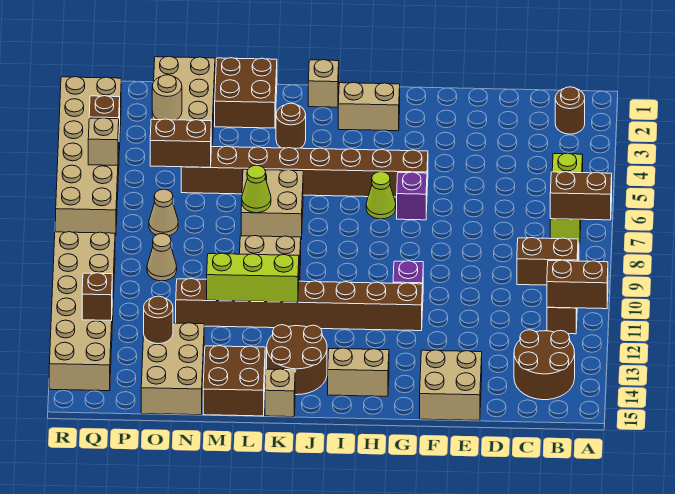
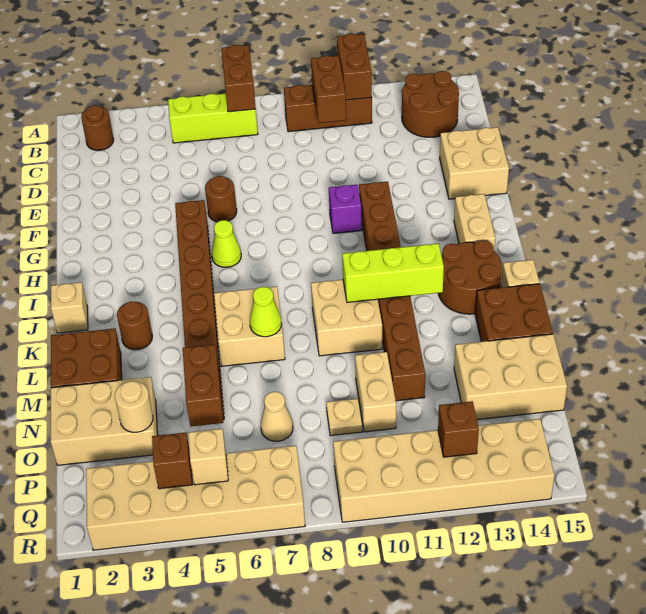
purple 1x1 brick [397,172,427,220] -> none
tan 1x2 brick [338,82,400,131] -> tan 1x2 brick moved to [355,352,396,432]
lime 1x3 brick [207,253,299,302] -> lime 1x3 brick turned to [342,243,444,302]
tan 1x1 cone [147,234,177,281] -> tan 1x1 plate [326,399,362,436]
brown 1x1 round brick [144,296,173,344] -> brown 1x1 round brick moved to [205,176,237,222]

